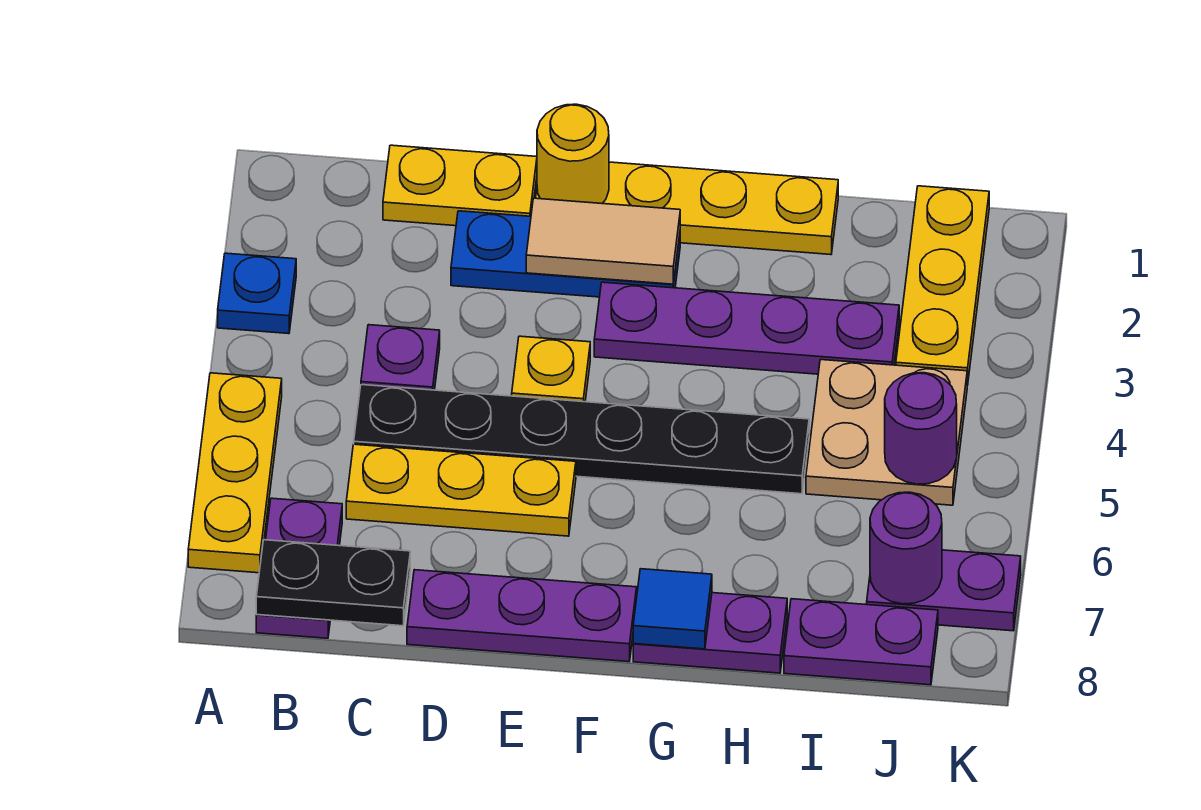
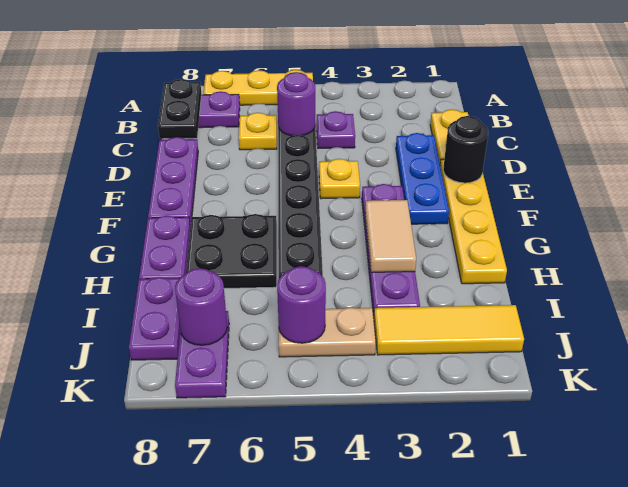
blue 1x1 plate [218,253,296,334] -> none
none -> purple 1x1 round brick [277,72,315,136]
yellow 1x3 plate [346,444,576,536] -> yellow 1x1 plate [239,113,277,150]
yellow 1x1 round brick [537,104,609,203] -> black 1x1 round brick [443,116,488,183]
tan 1x2 tile [526,198,680,284] -> tan 1x2 tile moved to [365,200,416,272]
none -> black 2x2 plate [186,214,277,288]
blue 1x1 tile [633,569,712,649] -> none
tan 2x2 plate [806,360,967,505] -> tan 1x2 plate [279,307,376,357]
yellow 1x3 plate [896,186,989,385] -> yellow 1x3 tile [374,305,524,355]

